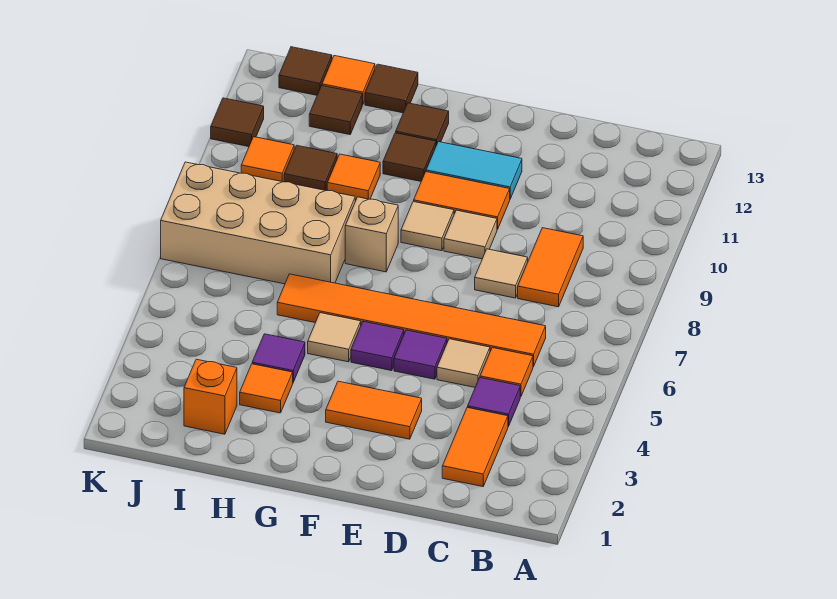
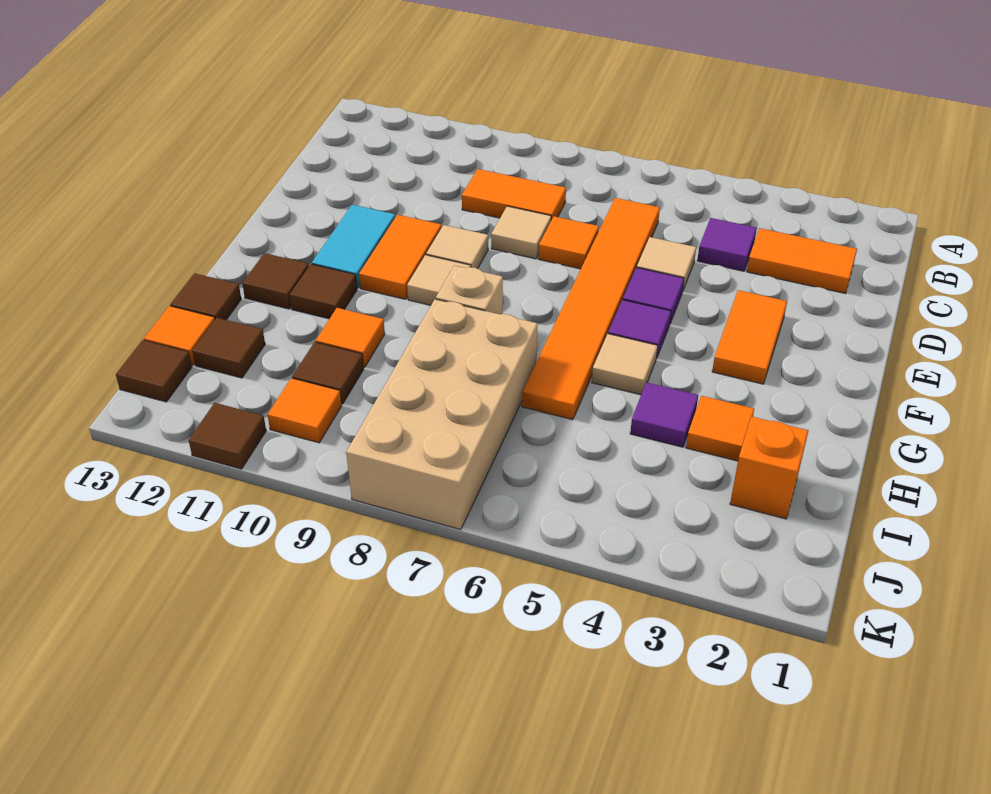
orange 1x1 tile [480,348,533,397] -> orange 1x1 tile moved to [539,216,599,269]

